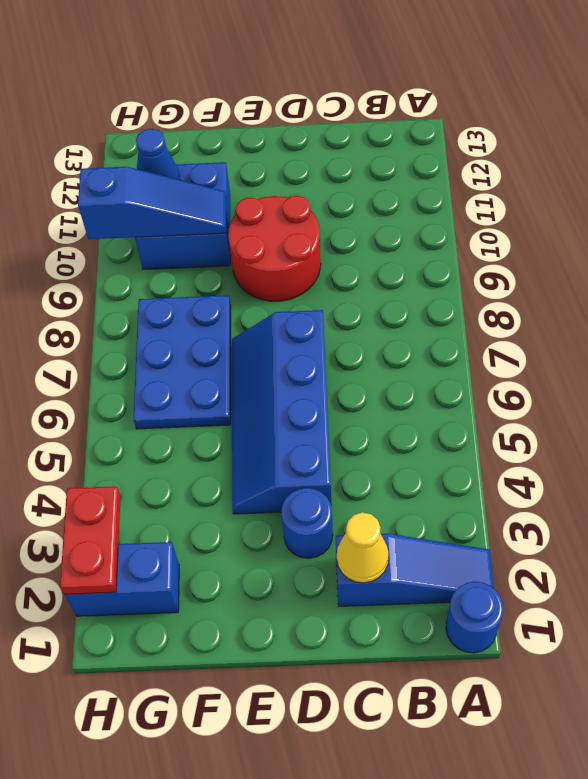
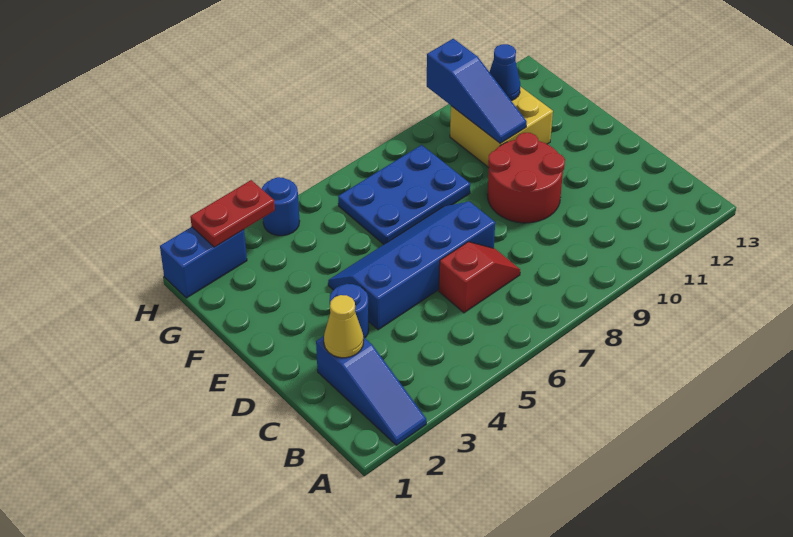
blue 1x1 round brick [446,582,503,653] -> blue 1x1 round brick moved to [262,177,300,236]
none -> red 1x2 slope [439,242,520,313]
blue 2x2 brick [135,162,231,269] -> yellow 2x2 brick [450,87,553,168]
blue 1x2 brick [65,542,179,616] -> blue 1x2 brick turned to [160,227,247,298]

